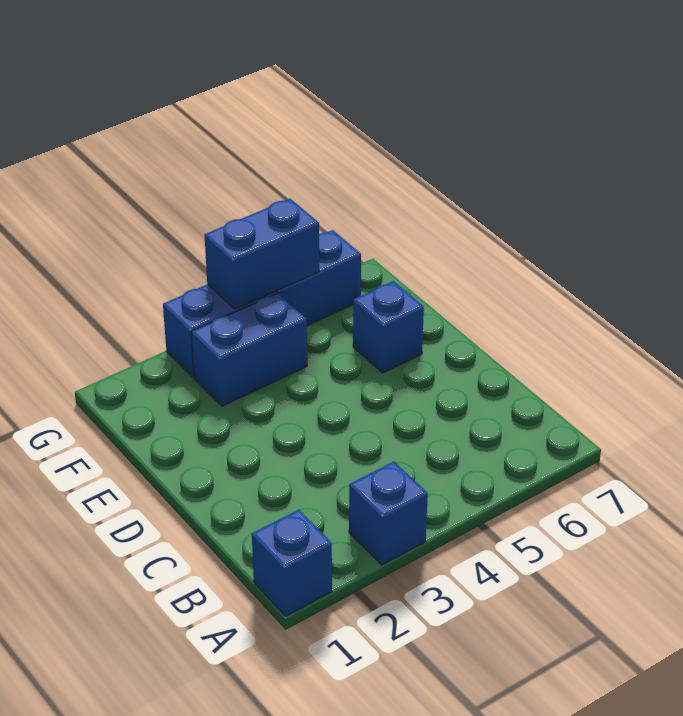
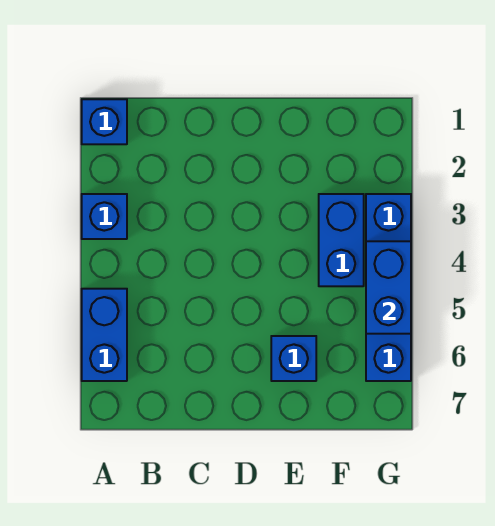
none -> blue 1x2 brick [82,289,127,381]

